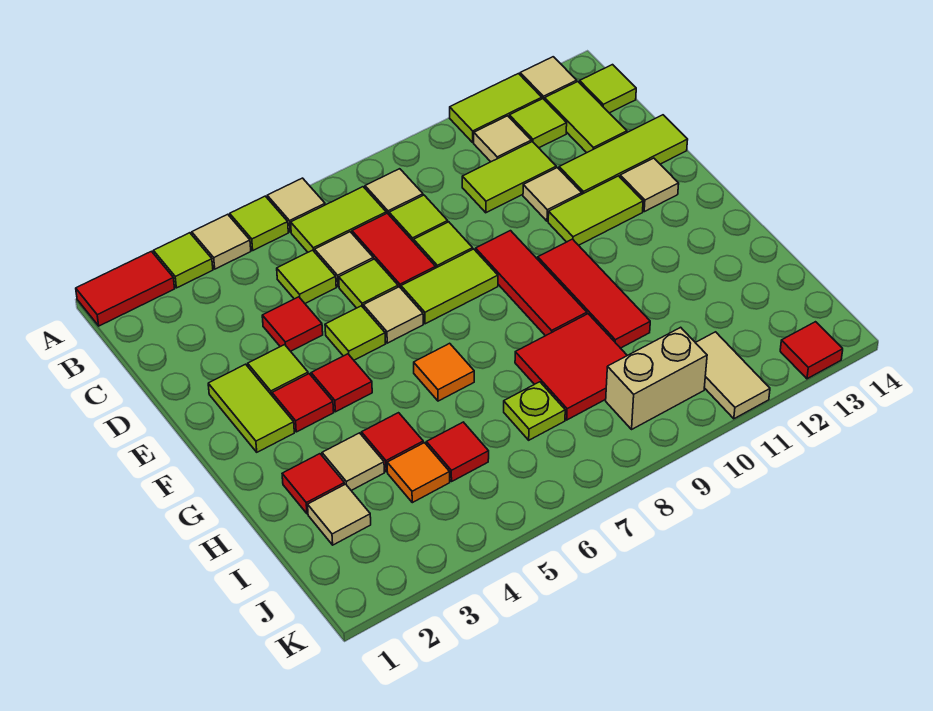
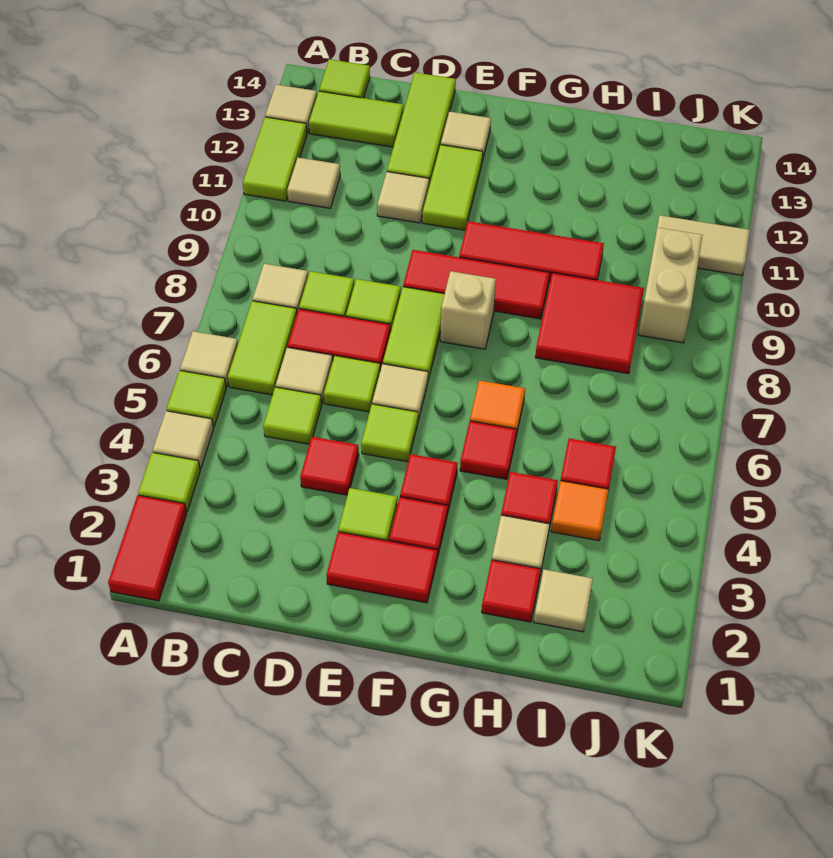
lime 1x1 tile [509,99,567,148] -> none
lime 1x2 tile [462,142,556,213] -> none
lime 1x2 tile [208,364,294,452] -> red 1x2 tile [327,532,437,603]
none -> tan 1x1 brick [440,271,496,349]
lime 1x1 plate [504,382,565,440] -> none
red 1x1 tile [780,322,843,379] -> red 1x1 tile moved to [460,421,517,479]

